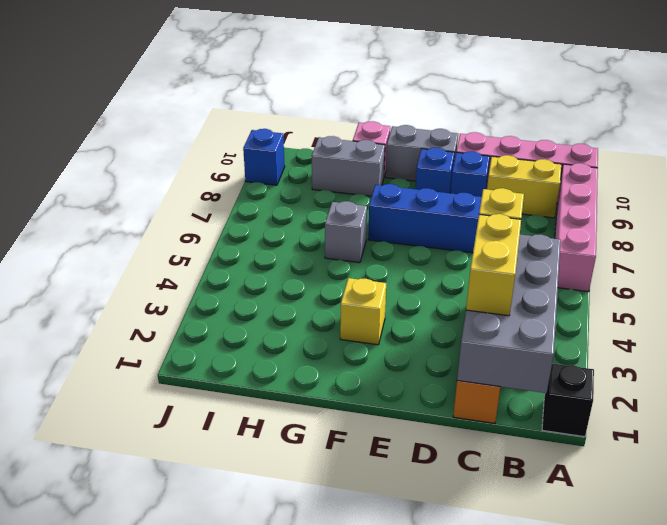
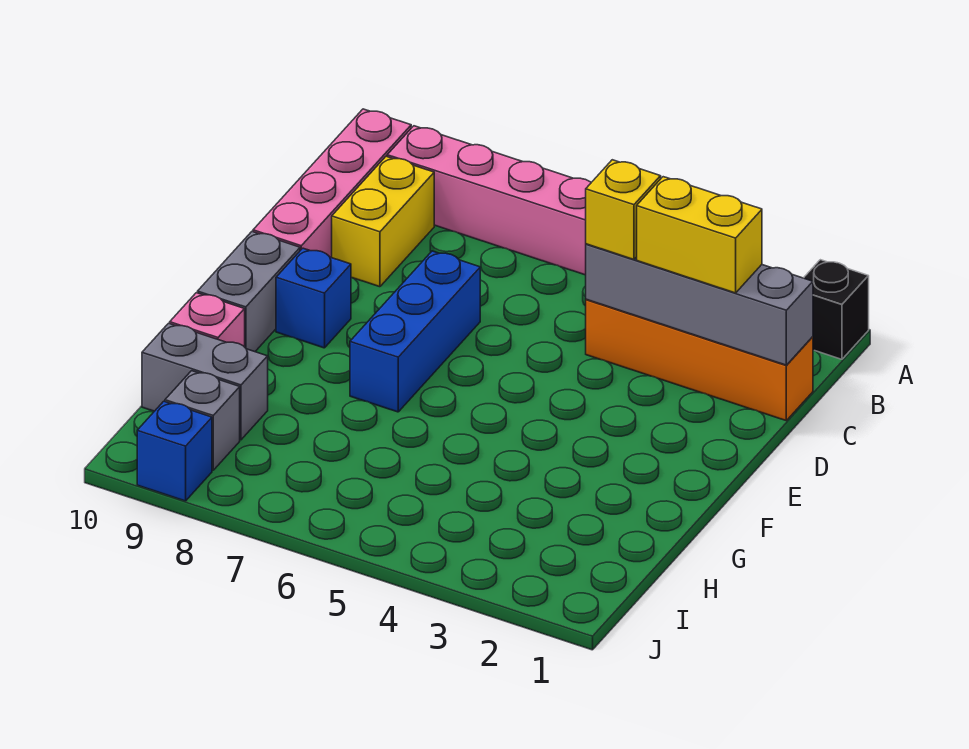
grey 2x4 brick [457,235,561,393] -> grey 1x4 brick [586,244,813,365]
blue 1x1 brick [451,151,490,197] -> none
yellow 1x1 brick [340,278,386,345] -> none
grey 1x1 brick [325,201,367,263] -> grey 1x1 brick moved to [165,371,240,470]
grey 1x2 brick [312,136,385,196] -> grey 1x2 brick turned to [142,323,268,440]

